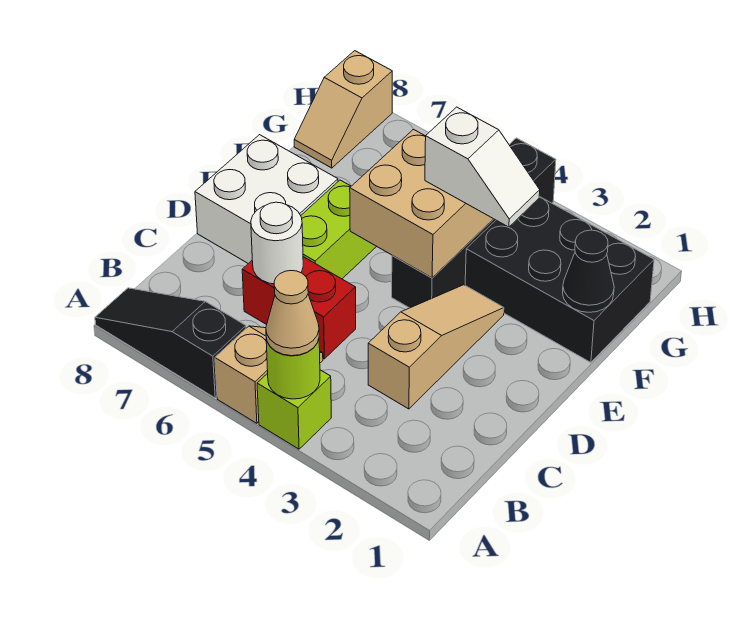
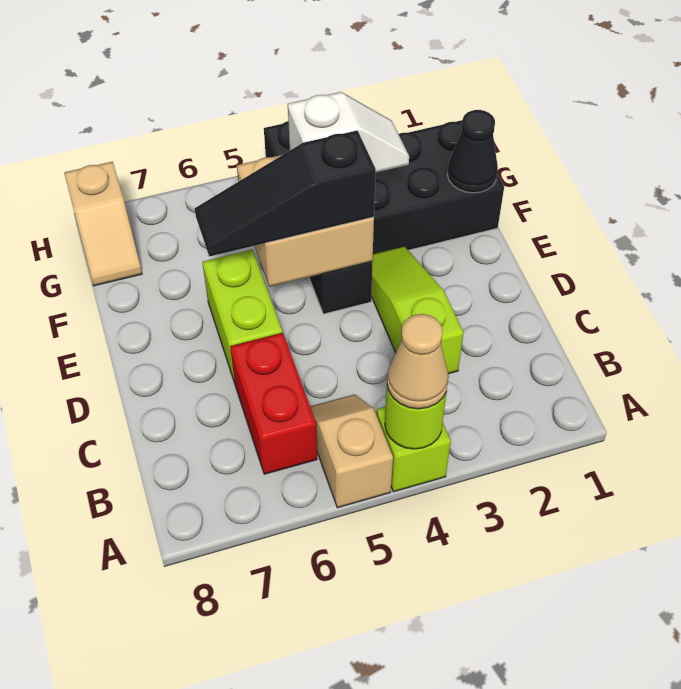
black 1x3 slope [95,288,246,398] -> black 1x3 slope moved to [195,130,376,257]
tan 1x3 slope [368,285,504,409] -> lime 1x3 slope [371,246,463,374]
red 1x2 brick [242,257,356,359] -> red 1x2 brick turned to [230,333,317,474]
white 1x1 round brick [251,202,303,284] -> none
white 2x2 brick [195,135,338,263] -> none

